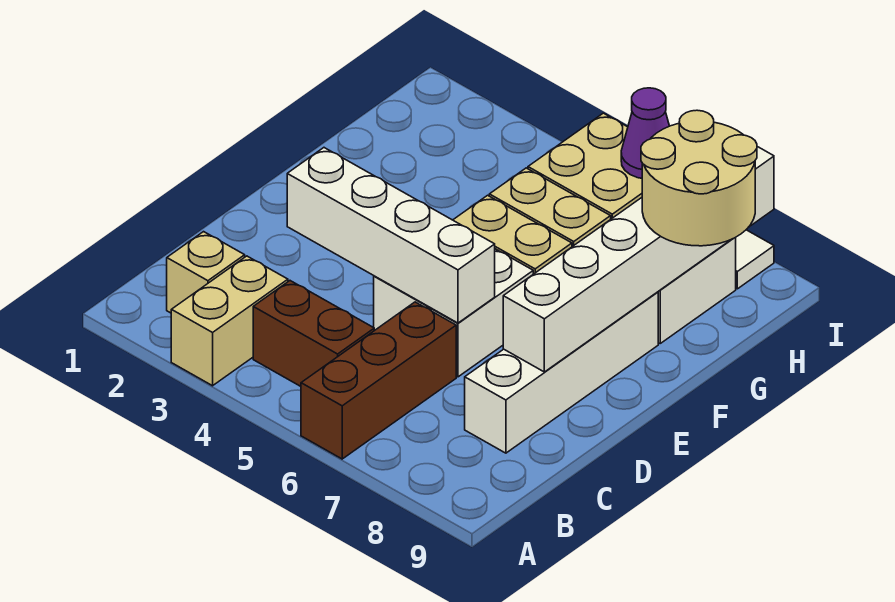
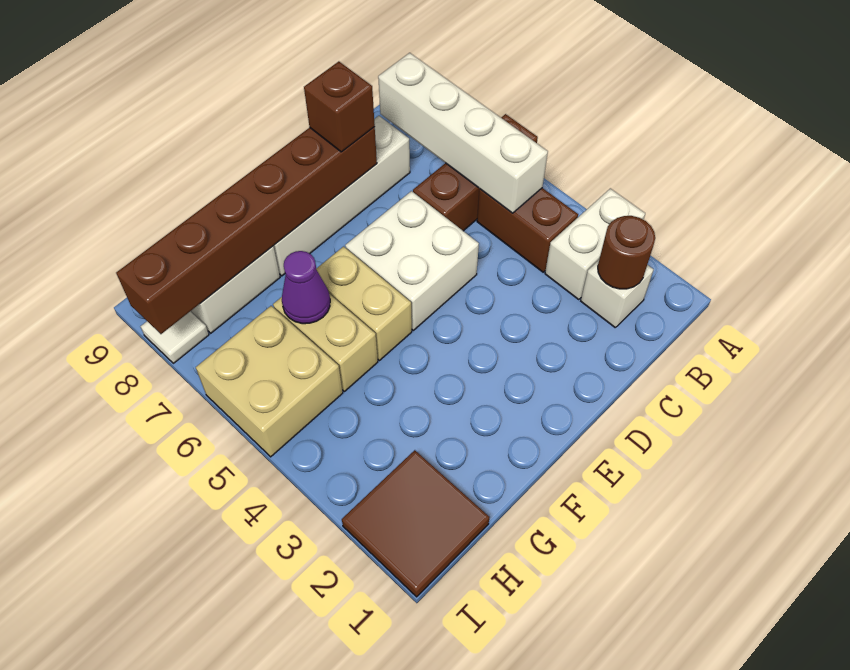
tan 1x2 brick [171,256,288,386] -> white 1x2 brick [545,188,645,300]
tan 1x1 brick [167,232,245,313] -> white 1x1 brick [581,260,654,327]
none -> brown 1x1 round brick [598,216,655,289]
white 1x4 brick [287,148,495,323] -> white 1x4 brick moved to [378,53,548,213]
white 1x6 brick [503,147,774,372] -> brown 1x6 brick [116,127,377,334]
none -> brown 1x1 brick [304,61,375,152]
tan 2x2 round brick [641,110,757,246] -> none
none -> brown 2x2 tile [342,450,490,597]
purple 1x1 cone [621,88,669,178] -> purple 1x1 cone moved to [282,251,330,324]

